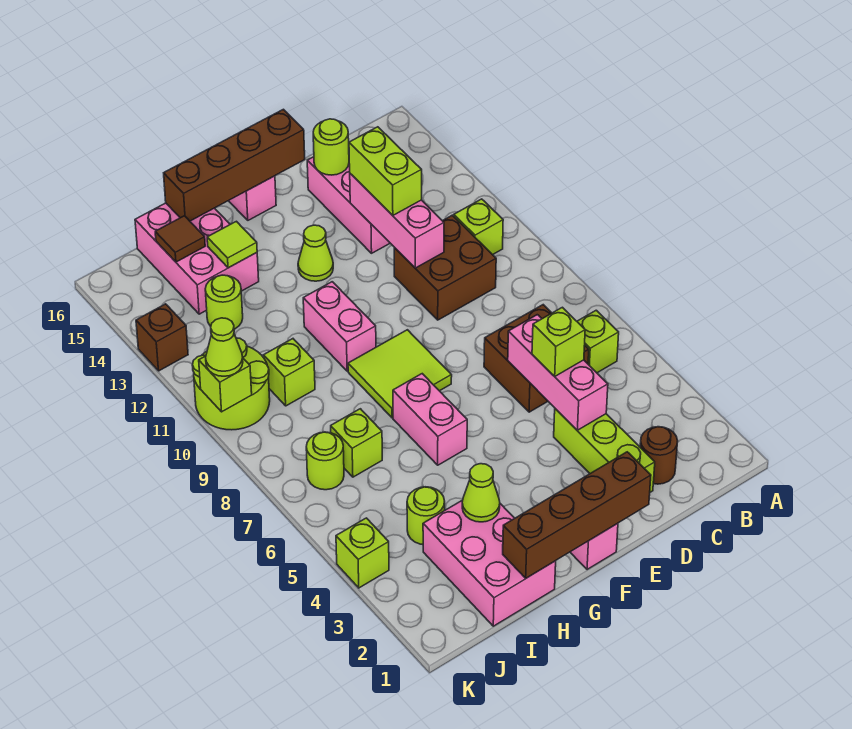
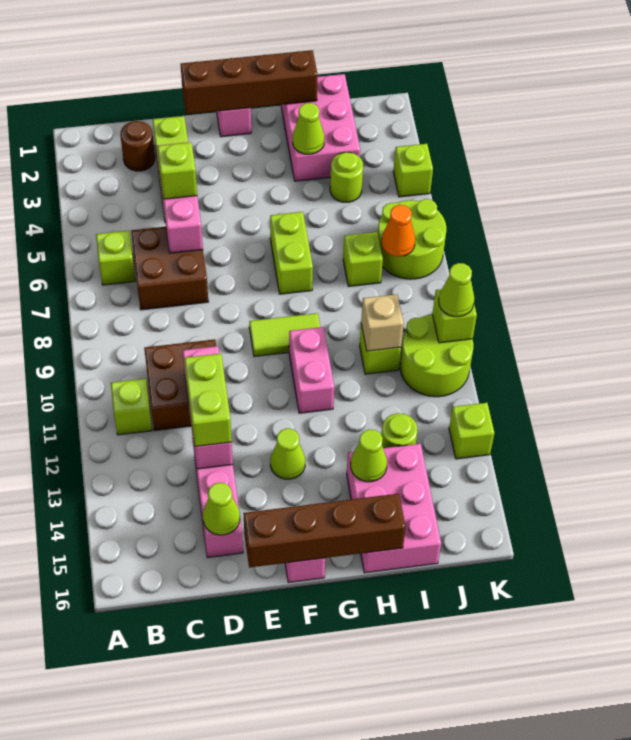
lime 1x1 round brick [313,119,349,175] -> lime 1x1 cone [203,483,240,535]
lime 2x2 tile [348,330,452,418] -> lime 1x2 tile [249,313,320,357]
pink 1x2 brick [393,374,467,465] -> lime 1x2 brick [270,212,313,294]
lime 1x1 tile [207,221,257,268] -> lime 1x1 cone [351,429,387,482]
none -> tan 1x1 brick [361,294,404,351]
brown 1x1 tile [155,216,205,262] -> none
lime 1x1 round brick [306,432,344,490] -> lime 2x2 round brick [378,199,446,279]
none -> orange 1x1 cone [382,205,415,257]
brown 1x1 brick [136,304,188,371] -> lime 1x1 brick [449,403,494,459]

